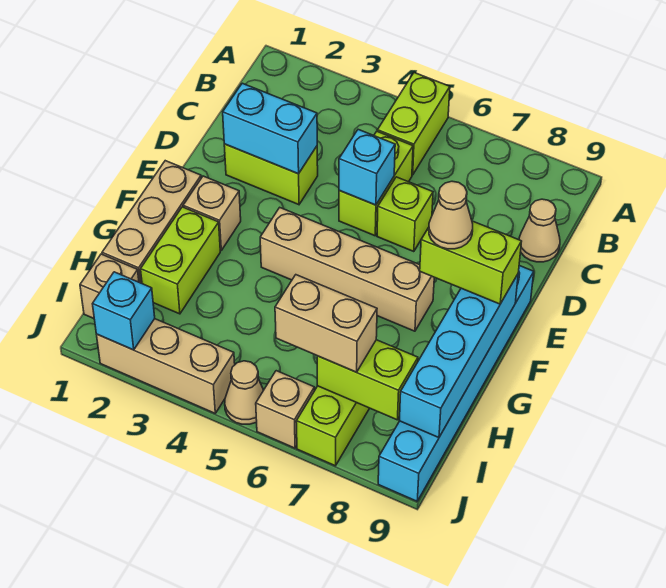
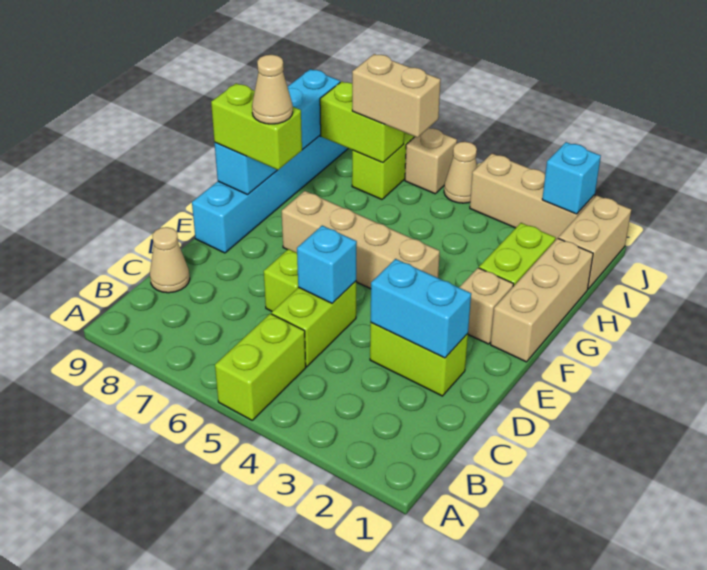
tan 1x1 brick [80,254,139,319] -> tan 1x2 brick [558,195,631,289]

